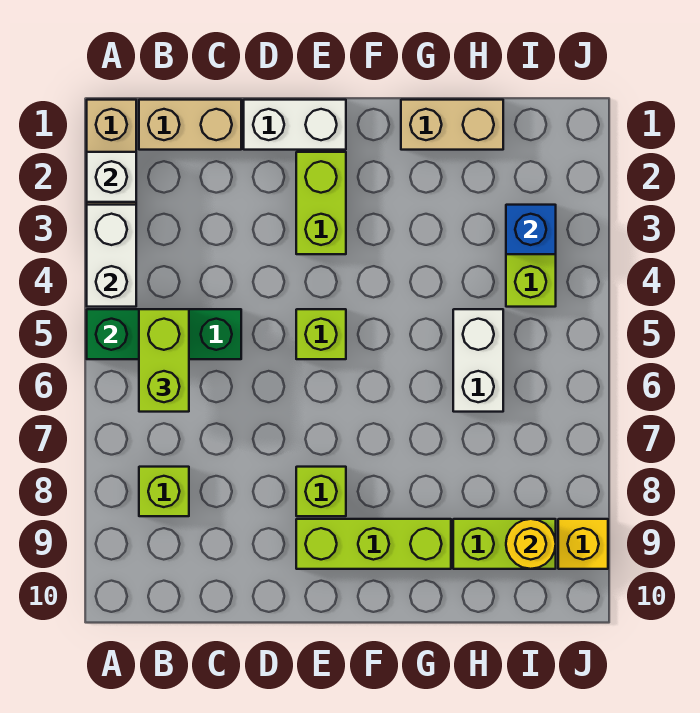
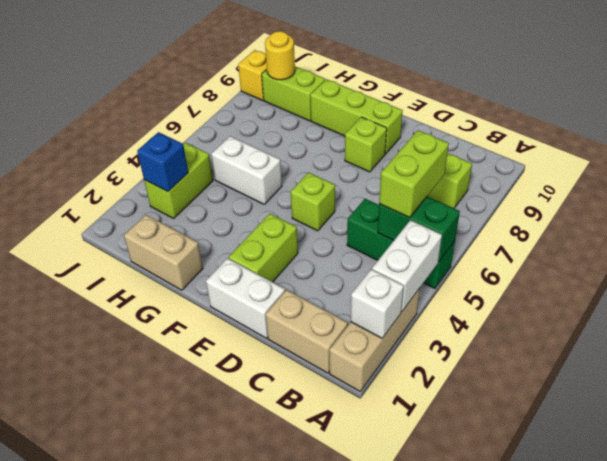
white 1x2 brick [453,309,503,412] -> white 1x2 brick turned to [211,136,282,204]

